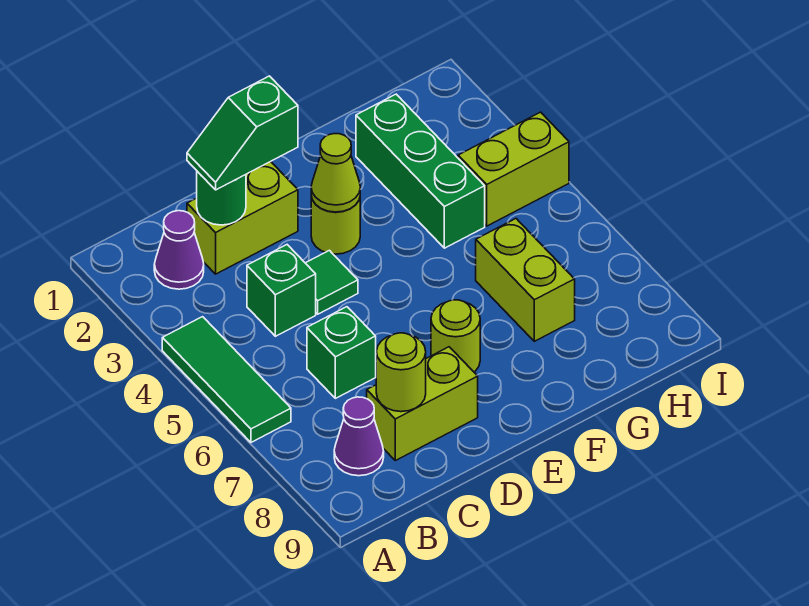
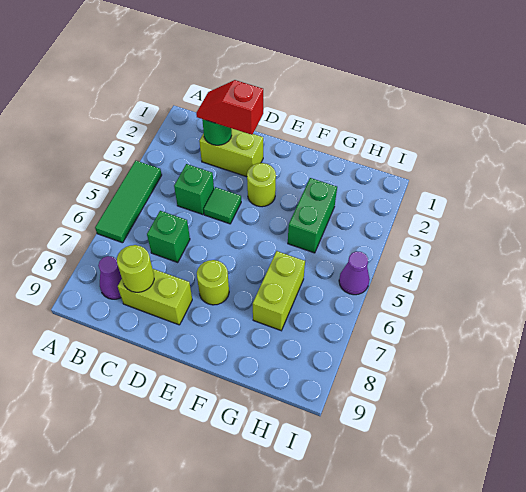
purple 1x1 cone [154,211,204,289] -> purple 1x1 cone moved to [339,251,370,295]
green 1x2 slope [187,76,298,190] -> red 1x2 slope [196,80,263,135]
lime 1x1 cone [311,134,360,212] -> none
green 1x3 brick [356,94,485,248] -> green 1x2 brick [288,178,337,253]
lime 1x2 brick [458,112,569,226] -> none

